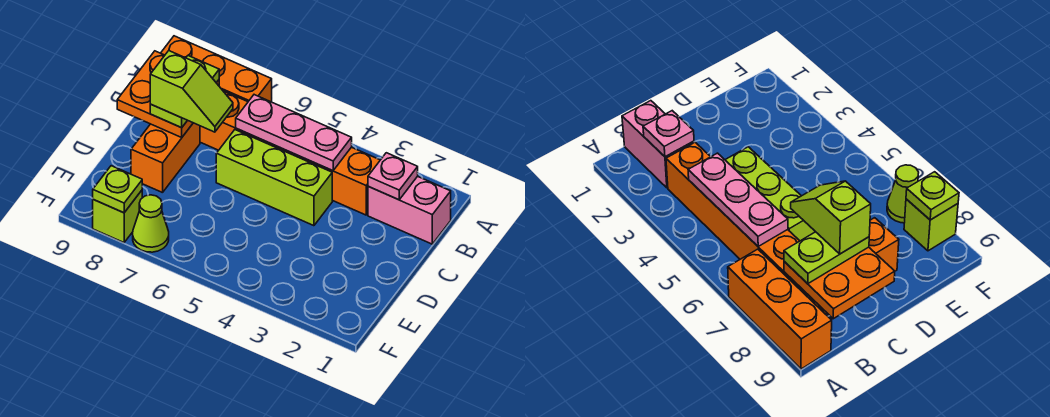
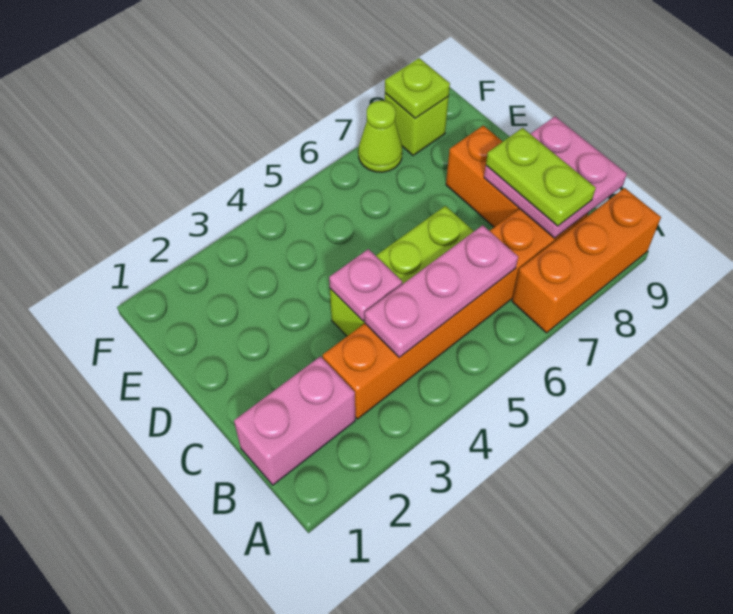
pink 1x1 plate [368,153,418,200] -> pink 1x1 plate moved to [329,249,402,321]
orange 2x2 plate [117,51,219,137] -> pink 2x2 plate [484,117,627,238]
lime 1x2 slope [150,51,233,132] -> none

